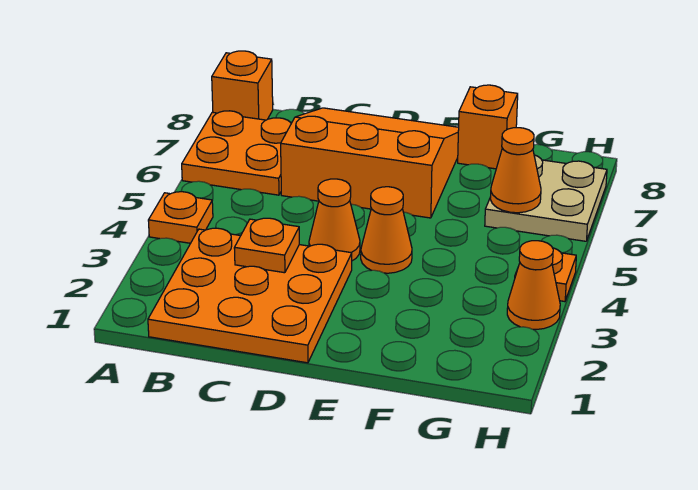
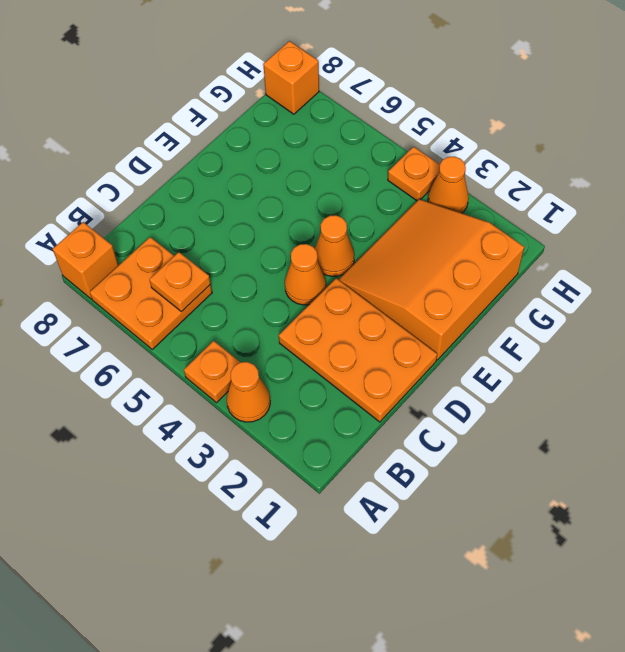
orange 3x3 plate [148,228,352,363] -> orange 2x3 plate [279,278,437,422]
orange 1x1 plate [234,218,299,273] -> orange 1x1 plate moved to [149,252,211,312]
orange 3x3 slope [281,108,459,218] -> orange 3x3 slope moved to [338,199,524,360]
orange 1x1 brick [458,85,518,169] -> orange 1x1 brick moved to [263,41,319,114]
tan 2x2 plate [485,155,607,241] -> none
orange 1x1 cone [490,128,541,213] -> orange 1x1 cone moved to [227,362,270,422]

